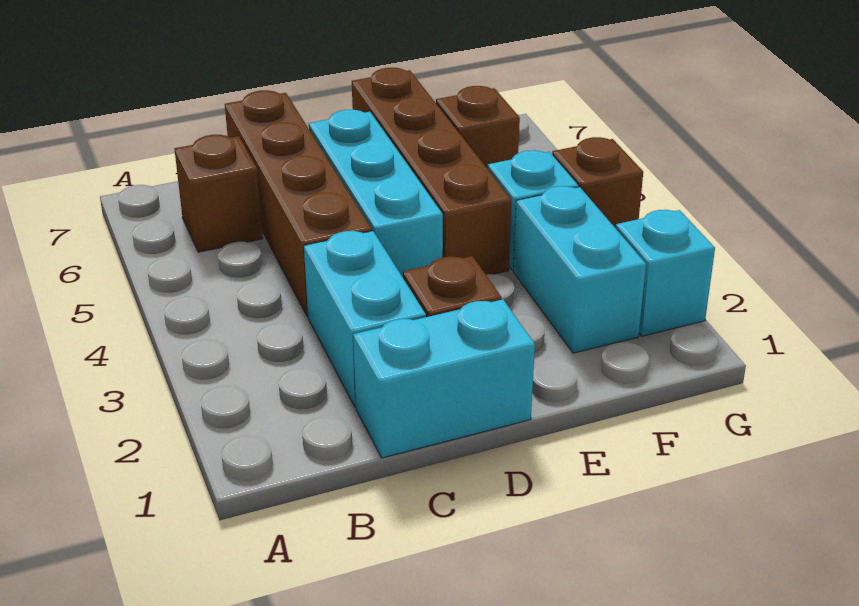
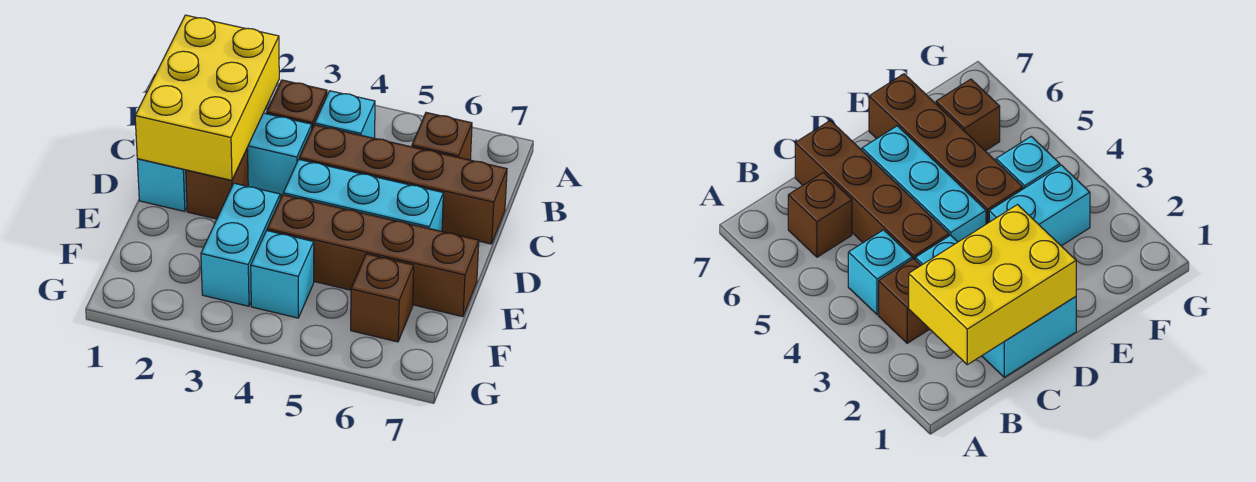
none -> yellow 2x3 brick [135,15,279,180]
cyan 1x2 brick [513,186,646,353] -> cyan 1x2 brick turned to [201,183,280,306]
cyan 1x1 brick [616,210,715,336] -> cyan 1x1 brick moved to [315,91,375,138]
brown 1x1 brick [552,137,643,228] -> brown 1x1 brick moved to [267,80,327,128]

